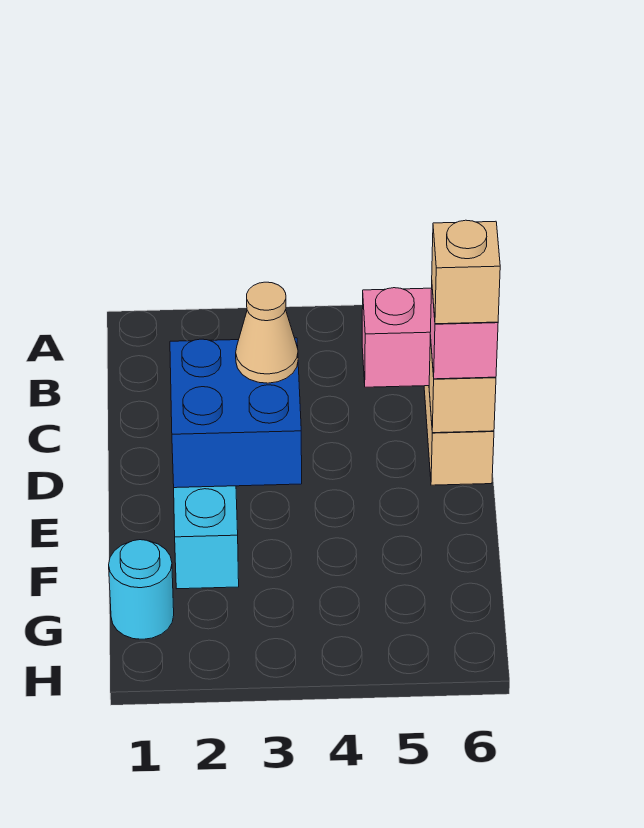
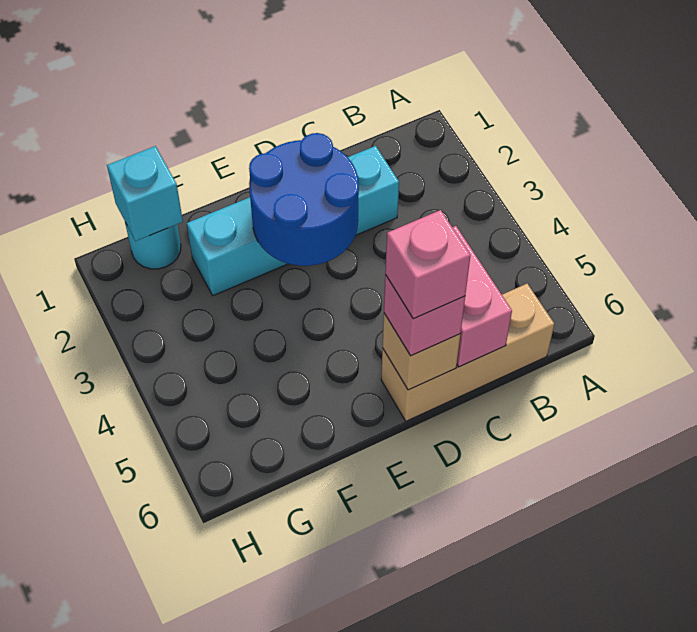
blue 2x2 brick [170,338,302,488] -> blue 2x2 round brick [249,133,359,266]
tan 1x1 cone [236,282,298,383] -> none
tan 1x1 brick [432,220,500,324] -> pink 1x1 brick [385,210,470,319]
none -> cyan 1x1 brick [107,146,183,241]

